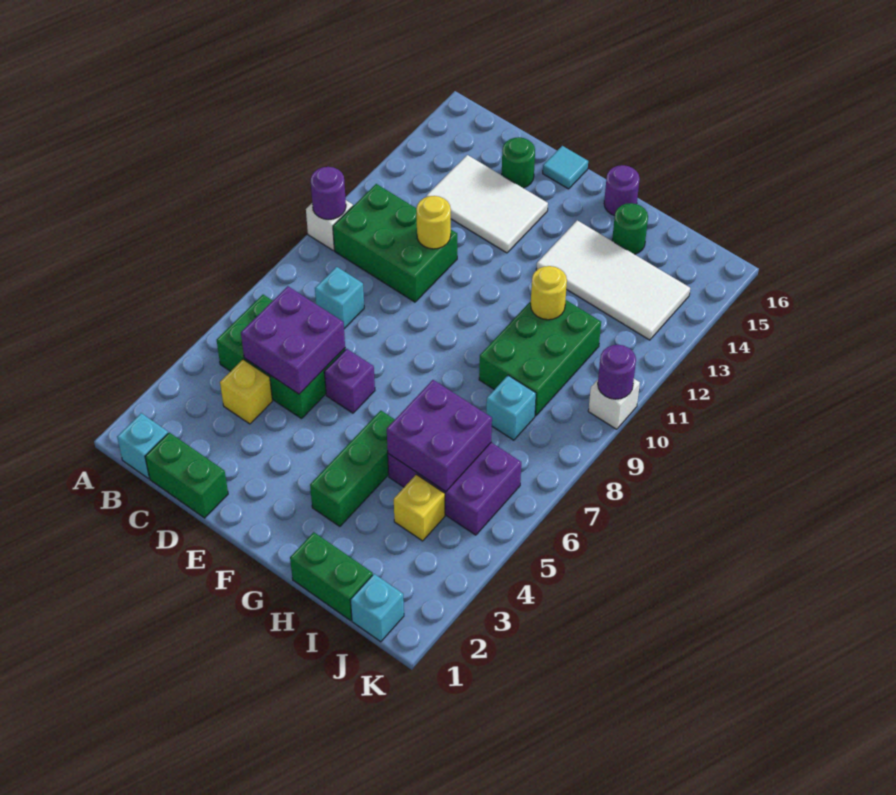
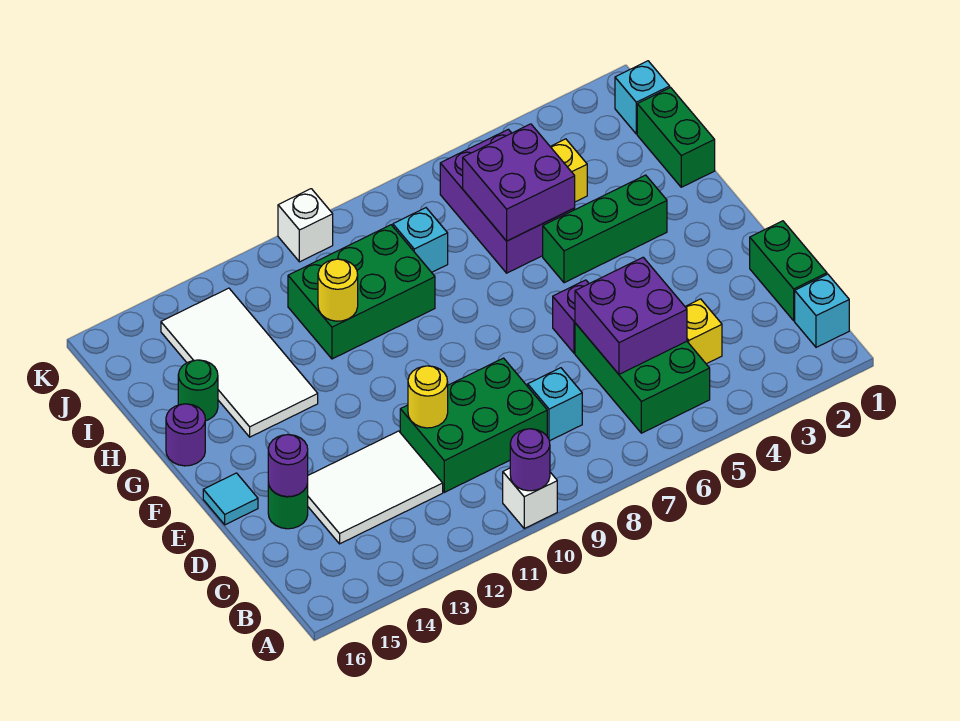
green 2x3 brick [333,184,457,302] -> green 2x3 brick turned to [400,358,547,492]
white 2x3 tile [426,155,548,253] -> white 2x3 tile turned to [308,431,443,544]
purple 1x1 round brick [598,345,636,399] -> purple 1x1 round brick moved to [268,435,308,497]

